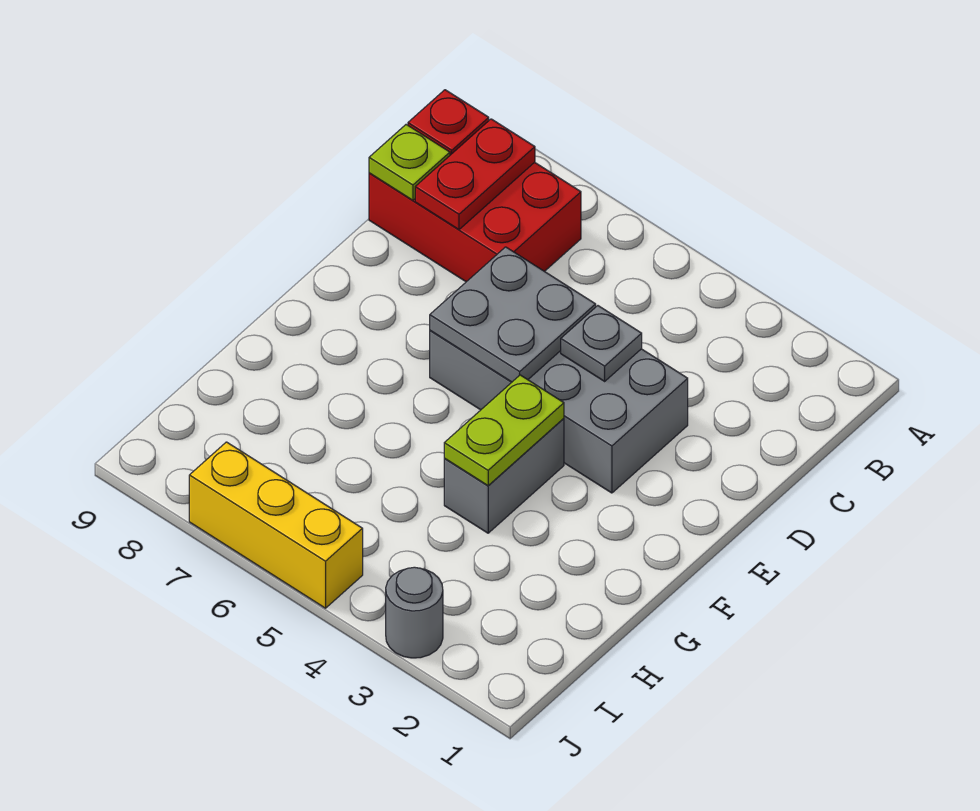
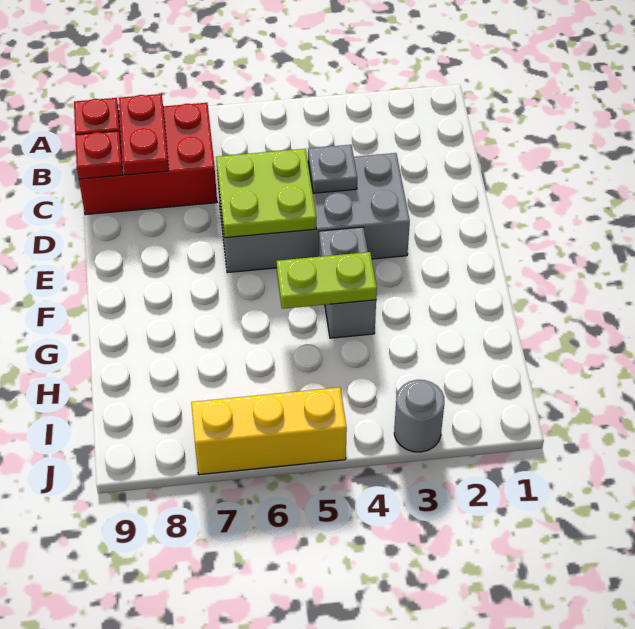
lime 1x1 plate [369,125,450,200] -> red 1x1 plate [75,131,123,179]
grey 2x2 plate [430,247,596,382] -> lime 2x2 plate [216,149,316,238]
lime 1x2 plate [444,375,564,486] -> lime 1x2 plate turned to [277,252,377,309]

